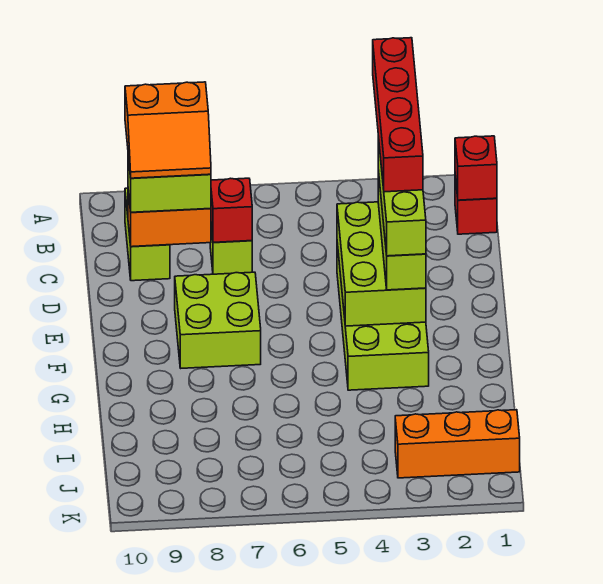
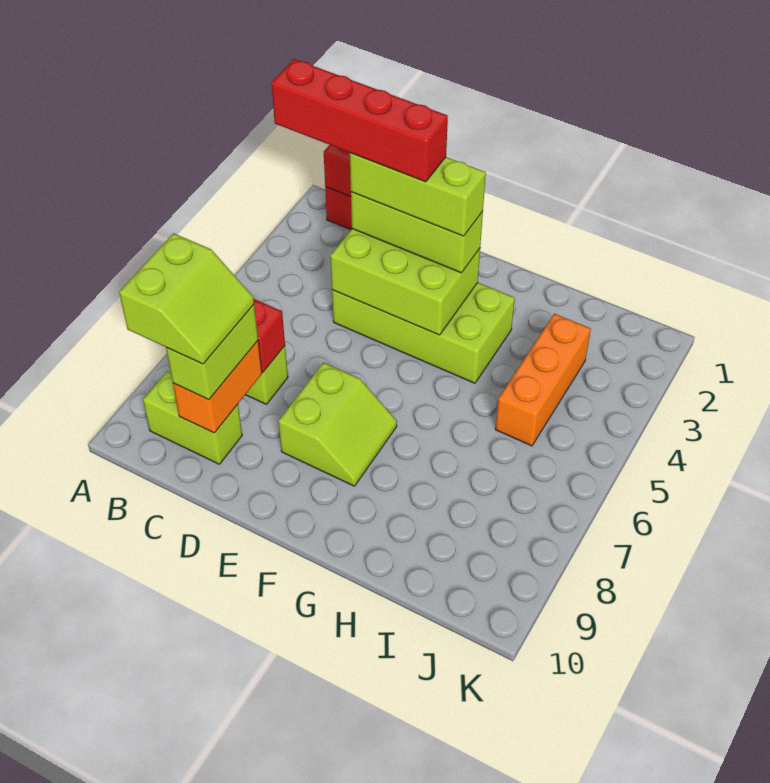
orange 2x2 slope [125,82,211,178] -> lime 2x2 slope [119,233,254,364]
lime 2x2 brick [175,272,261,368] -> lime 2x2 slope [278,363,397,486]
orange 1x3 brick [395,410,520,478] -> orange 1x3 brick moved to [495,314,591,446]

